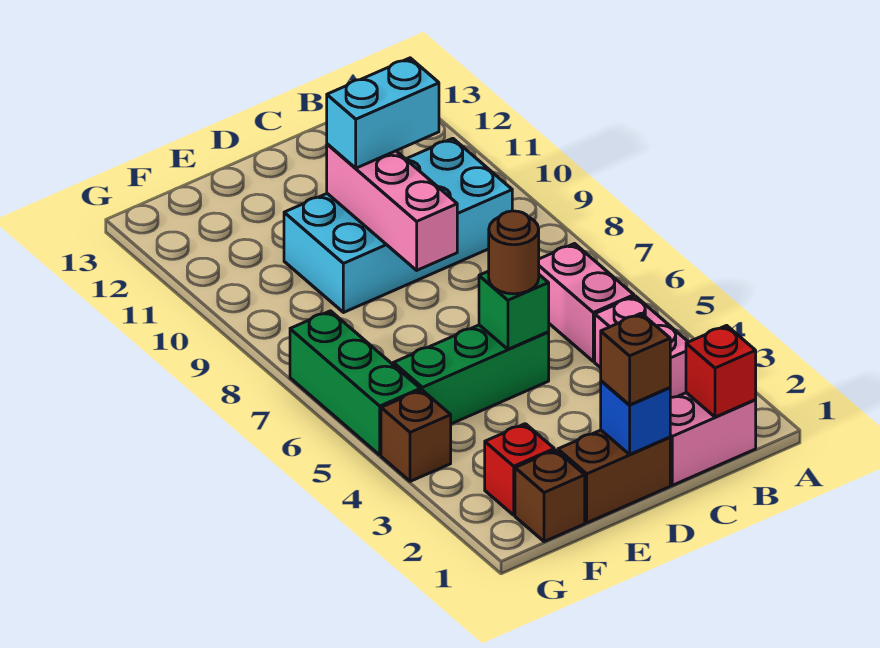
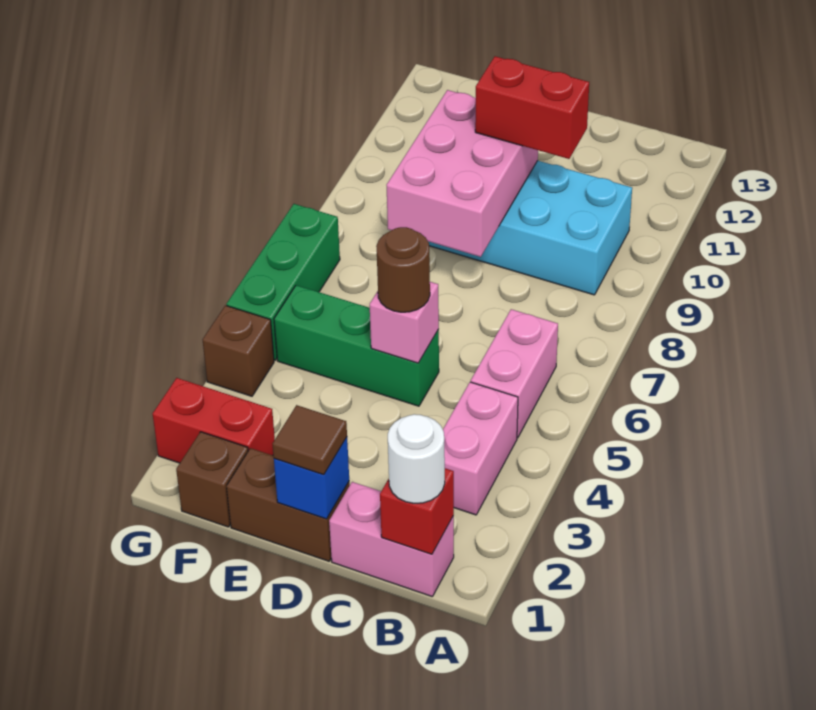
none -> white 1x1 round brick [388,414,445,503]
cyan 1x2 brick [327,58,439,168] -> red 1x2 brick [475,56,589,159]
brown 1x1 brick [601,313,670,405] -> brown 1x1 tile [273,405,347,475]
green 1x1 brick [479,271,549,349] -> pink 1x1 brick [370,282,439,363]
pink 1x3 brick [327,144,457,270] -> pink 2x3 brick [387,90,538,257]
red 1x1 brick [485,424,554,515] -> red 1x2 brick [153,378,275,463]

